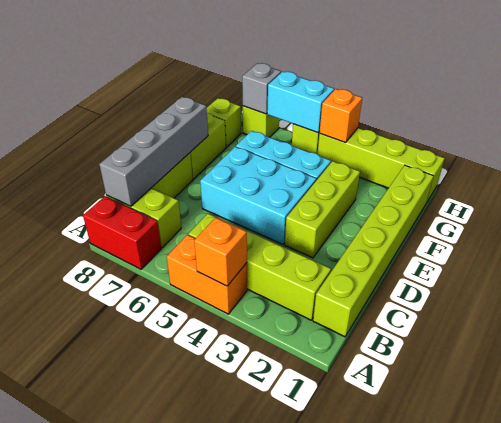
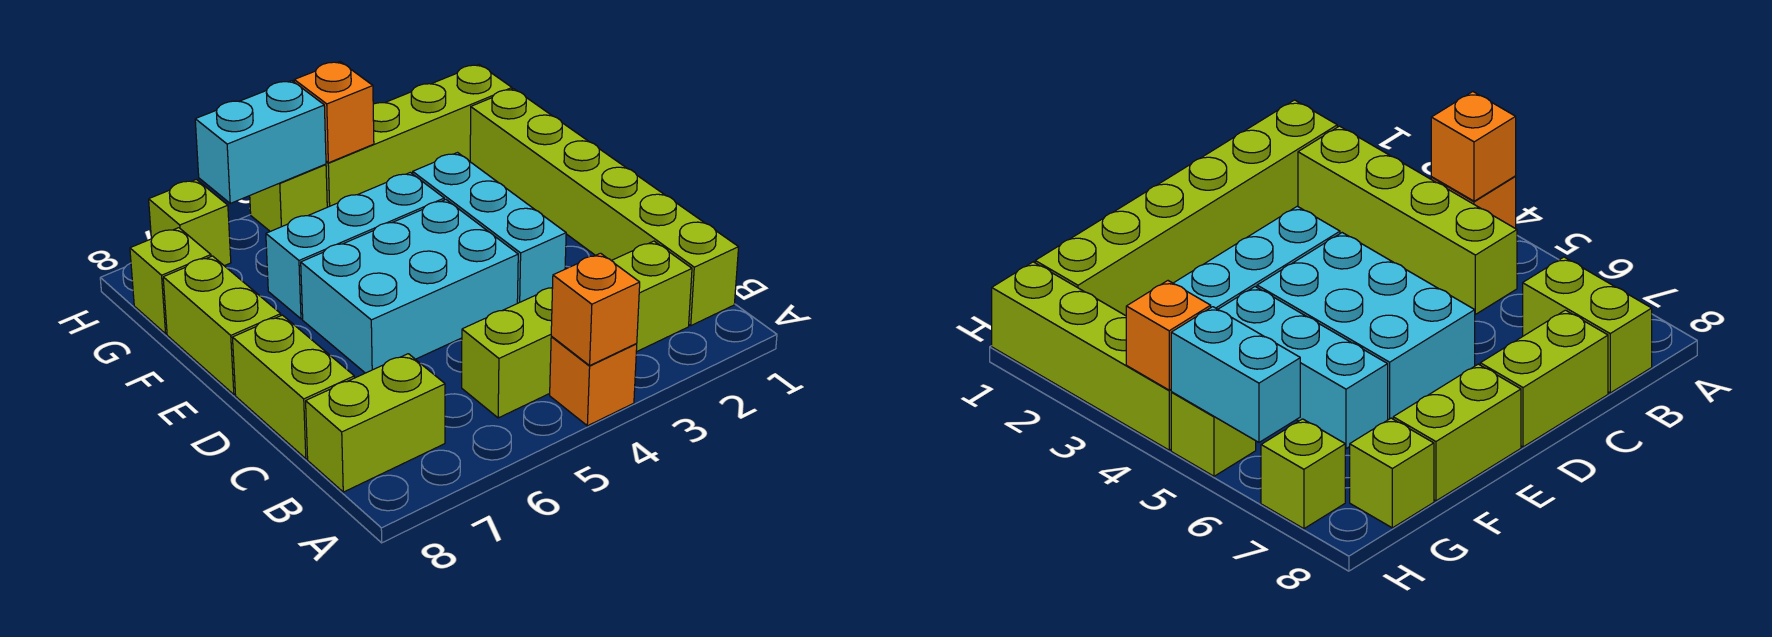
orange 1x2 brick [167,235,247,314] -> orange 1x1 brick [550,336,637,426]
red 1x2 brick [83,196,162,269] -> none
grey 1x4 brick [99,97,208,206] -> none
lime 1x3 brick [285,161,360,258] -> cyan 1x3 brick [413,153,566,303]
grey 1x1 brick [242,63,281,114] -> none

